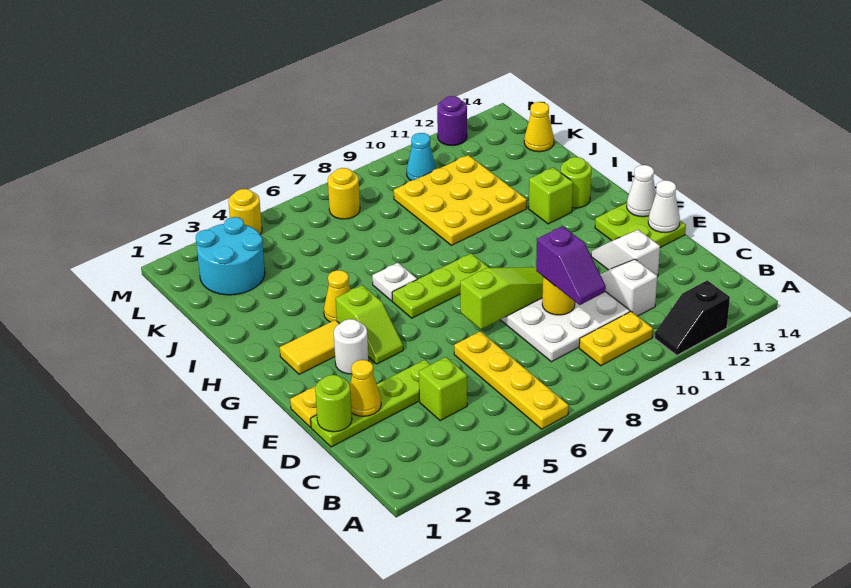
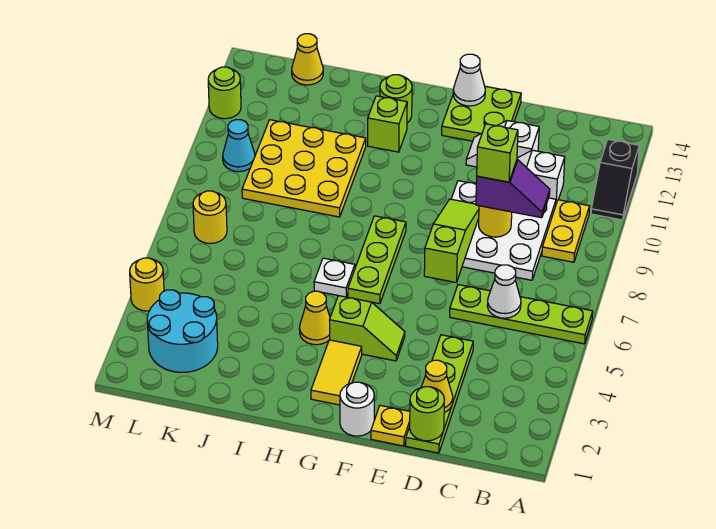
yellow 1x4 plate [454,331,568,429] -> lime 1x4 plate [450,285,593,344]
lime 1x1 brick [419,357,467,421] -> lime 1x1 brick moved to [477,124,518,182]
white 1x1 cone [648,180,680,233] -> white 1x1 cone moved to [487,265,521,318]
white 1x1 round brick [334,319,369,374] -> white 1x1 round brick moved to [340,382,374,436]
purple 1x1 round brick [437,96,467,146] -> lime 1x1 round brick [208,67,241,119]

